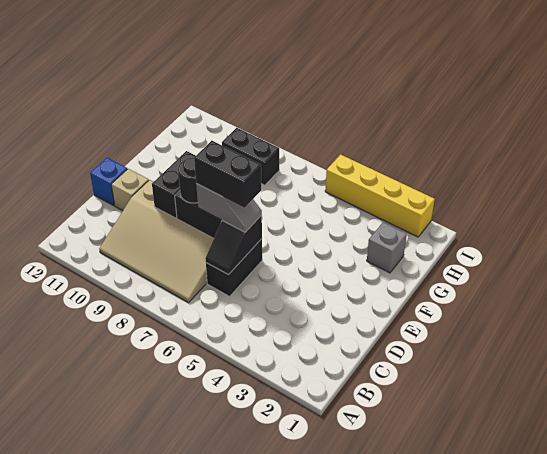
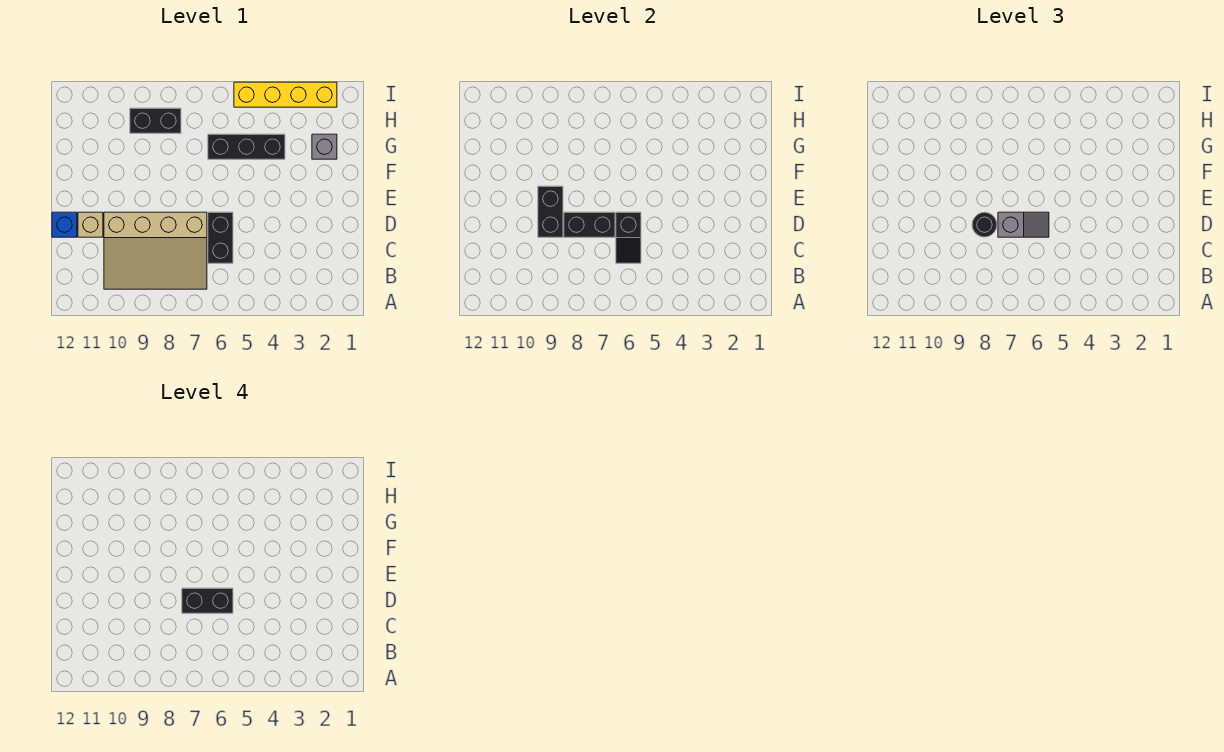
none -> black 1x3 brick [208,134,285,159]

